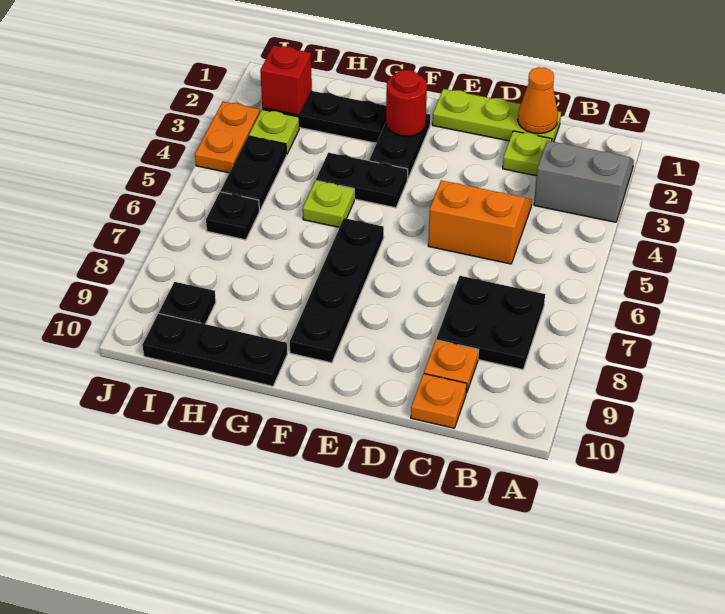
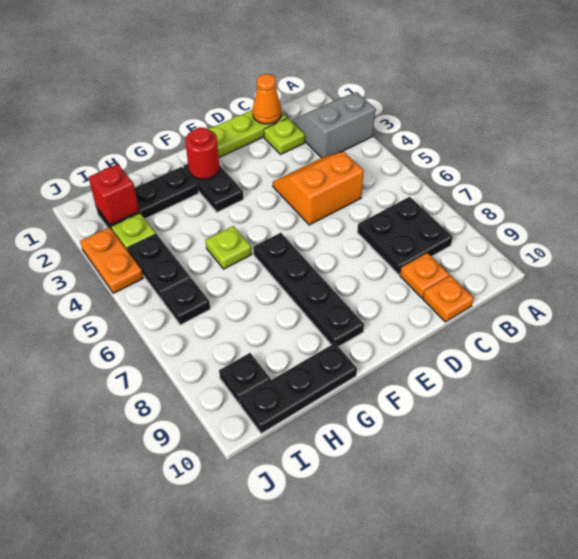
black 1x2 plate [316,153,408,208] -> none

